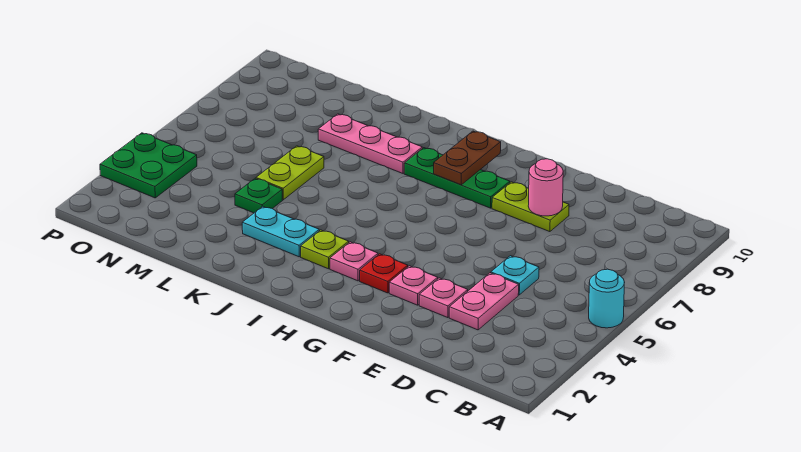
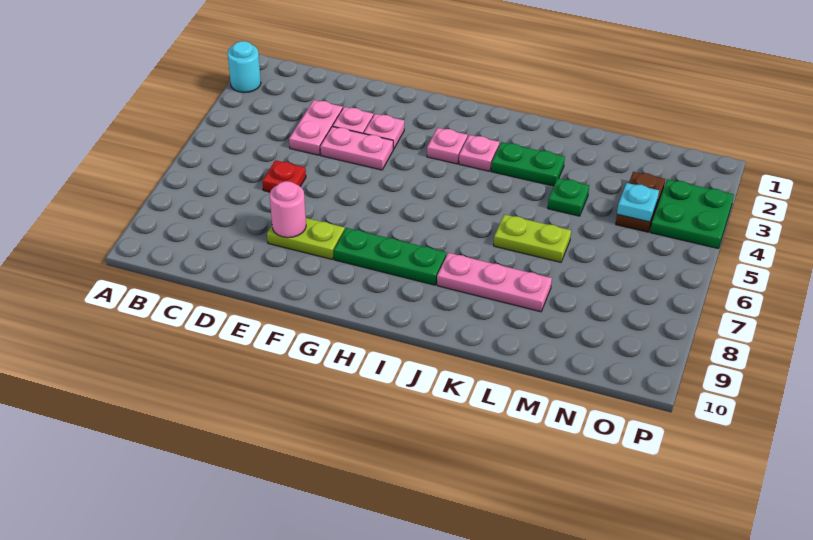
cyan 1x1 round brick [589,269,625,328] -> cyan 1x1 round brick moved to [228,41,261,93]
cyan 1x1 plate [491,256,539,295] -> cyan 1x1 plate moved to [617,183,659,222]
none -> pink 1x2 plate [320,127,393,170]
red 1x1 plate [360,254,408,293] -> red 1x1 plate moved to [262,160,306,192]
brown 1x2 plate [434,131,501,185] -> brown 1x2 plate moved to [616,172,665,232]
lime 1x1 plate [301,230,349,269] -> pink 1x1 plate [459,135,500,171]
cyan 1x2 plate [242,206,319,257] -> green 1x2 plate [491,142,565,186]
lime 1x2 plate [256,146,324,200] -> lime 1x2 plate turned to [494,214,571,262]

